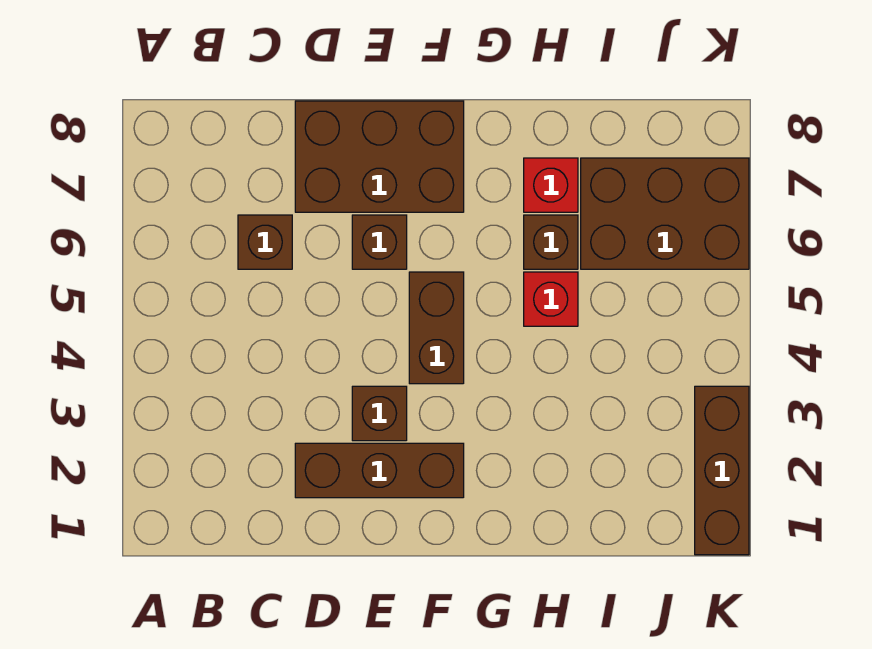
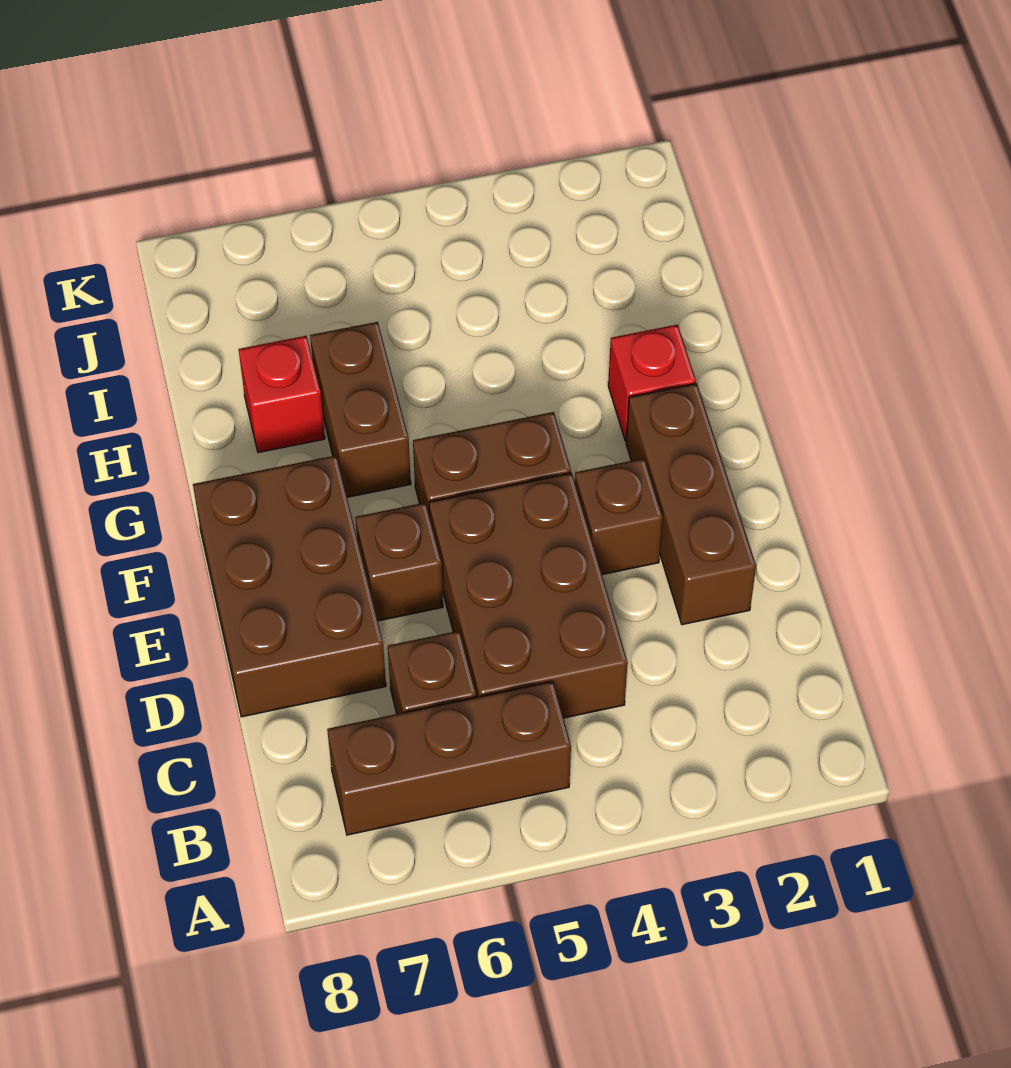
red 1x1 brick [524,272,578,326] -> red 1x1 brick moved to [608,325,696,441]
brown 1x1 brick [524,215,578,269] -> brown 1x2 brick [310,322,411,497]
brown 2x3 brick [581,158,749,269] -> brown 2x3 brick moved to [429,473,628,718]
brown 1x3 brick [695,386,749,555] -> brown 1x3 brick moved to [327,681,571,835]

